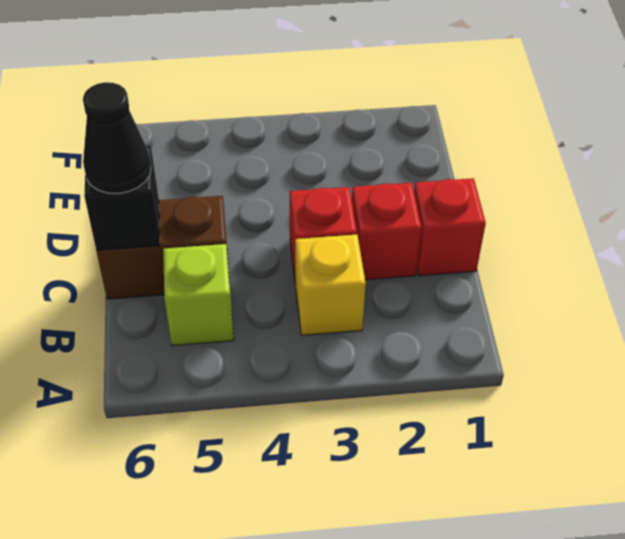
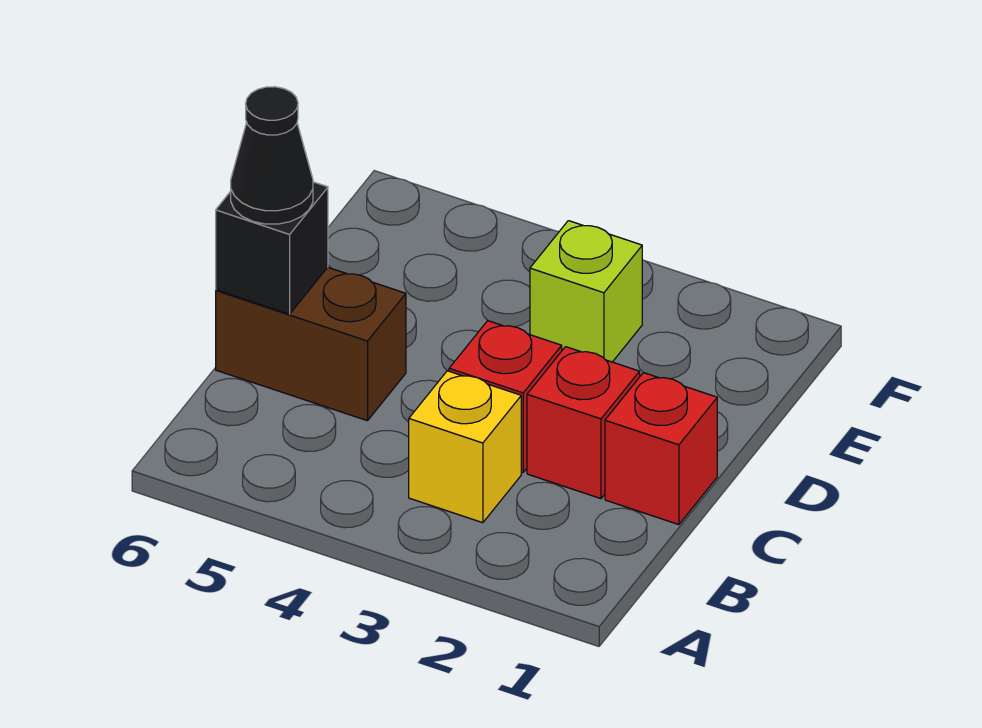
lime 1x1 brick [163,244,234,346] -> lime 1x1 brick moved to [530,221,642,362]

